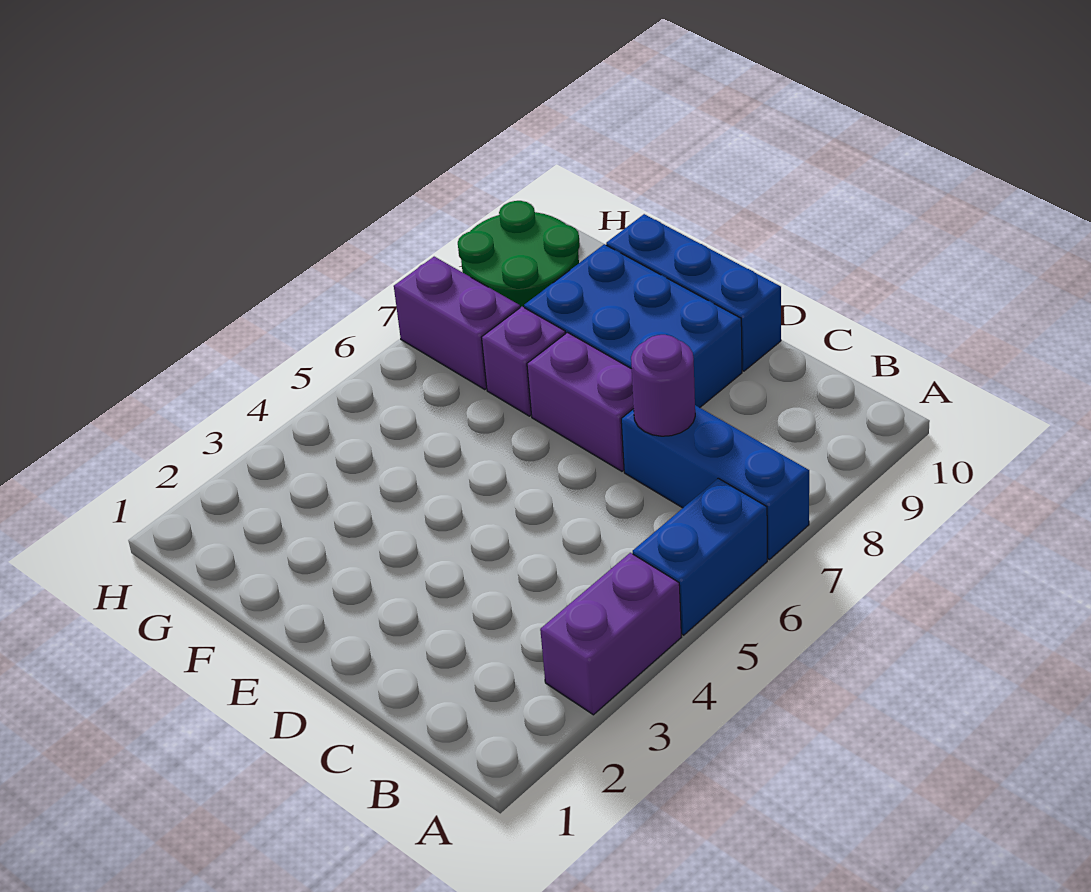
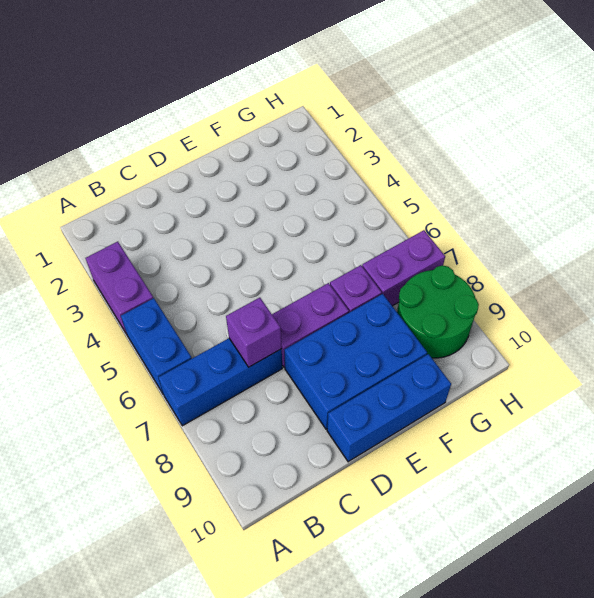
purple 1x1 round brick [631,335,695,436] -> purple 1x1 brick [226,298,282,367]

